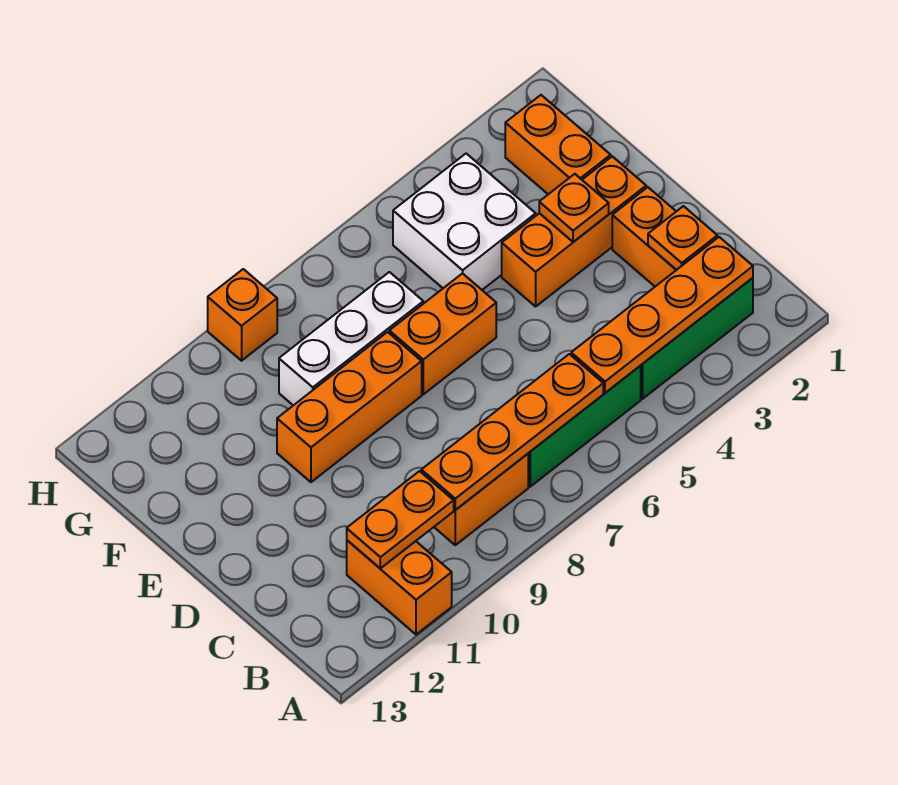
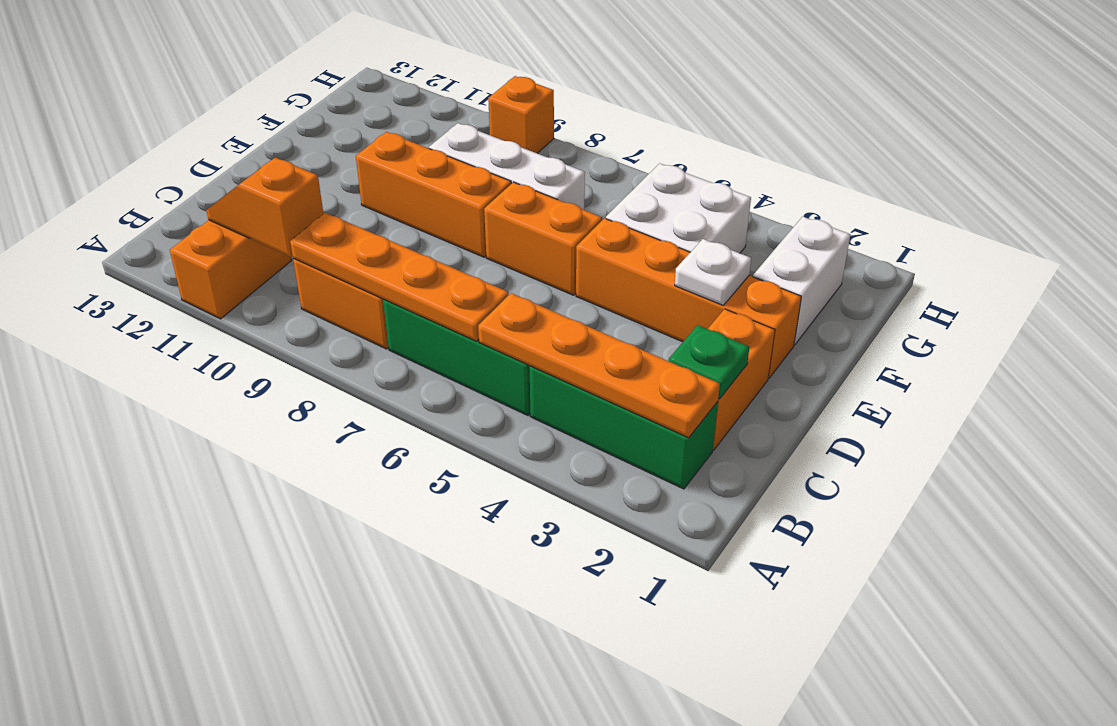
orange 1x2 plate [347,471,454,568] -> orange 1x2 slope [206,157,323,257]
orange 1x1 plate [648,206,717,270] -> green 1x1 plate [668,325,749,399]
orange 1x3 brick [502,156,646,306] -> orange 1x4 brick [576,218,801,378]
orange 1x1 plate [539,174,609,242] -> white 1x1 plate [675,239,751,305]
orange 1x2 brick [505,95,611,194] -> white 1x2 brick [753,217,850,345]

